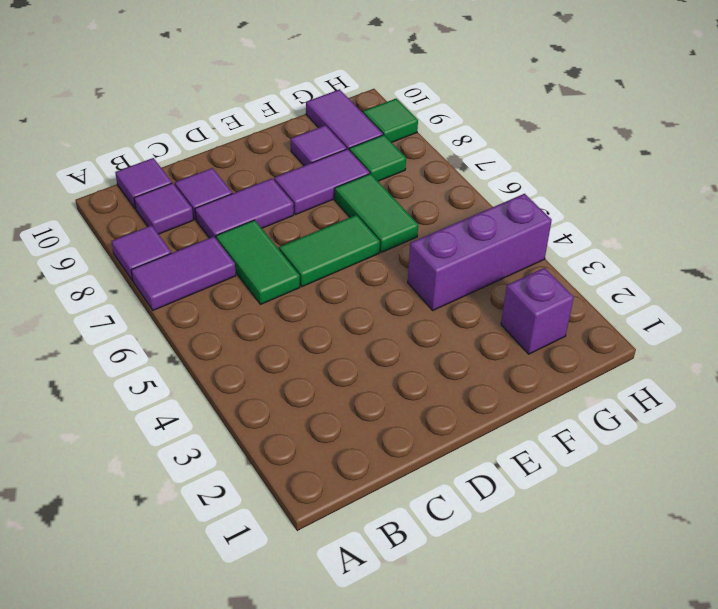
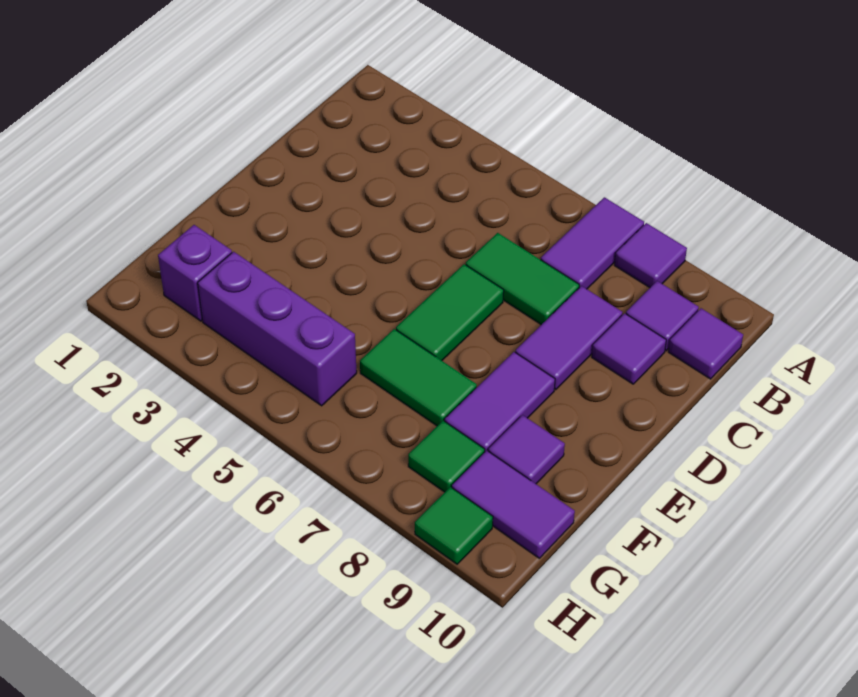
purple 1x3 brick [408,194,552,310] -> purple 1x3 brick turned to [198,252,357,406]

